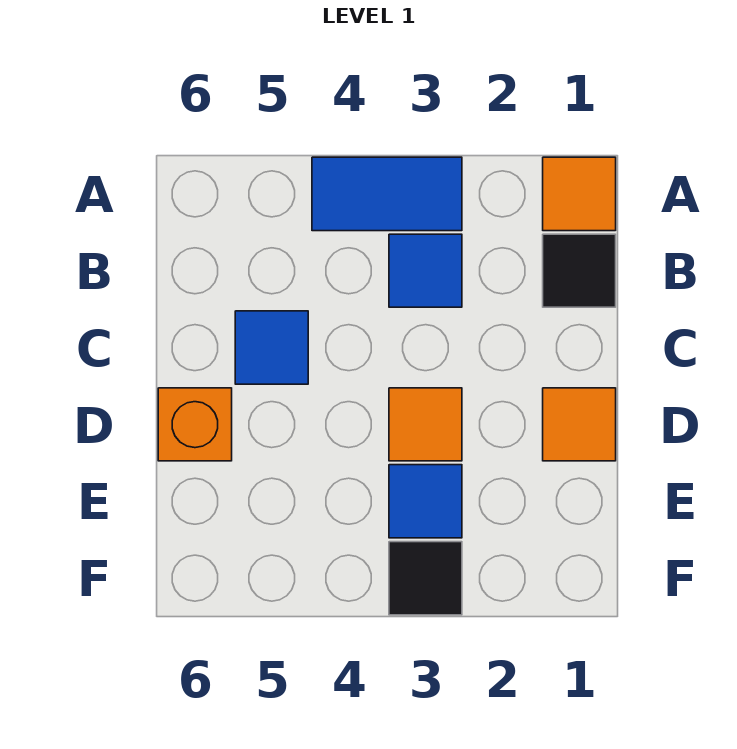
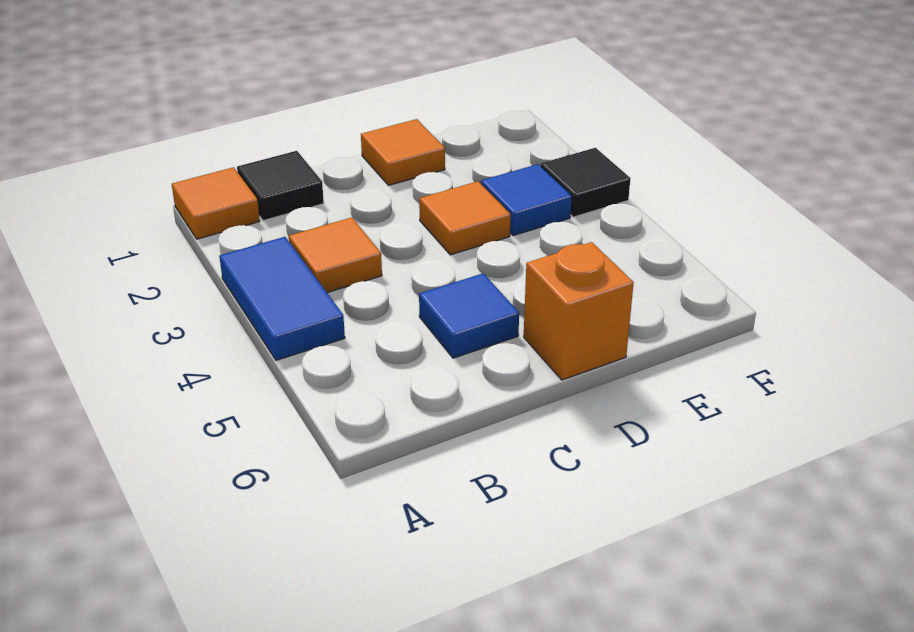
blue 1x1 tile [389,234,462,307] -> orange 1x1 tile [289,218,382,293]

